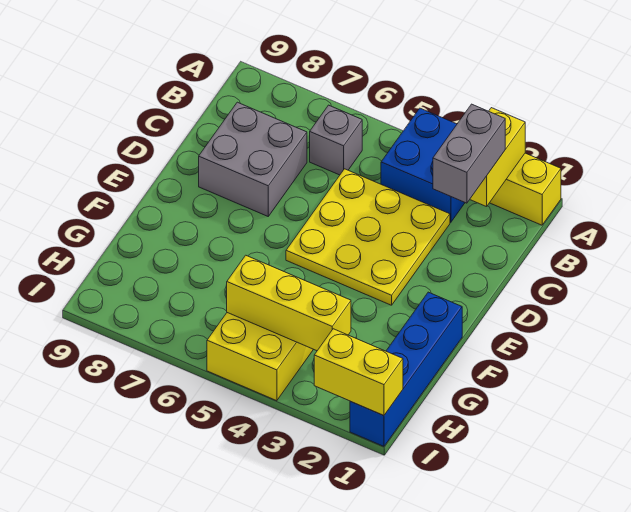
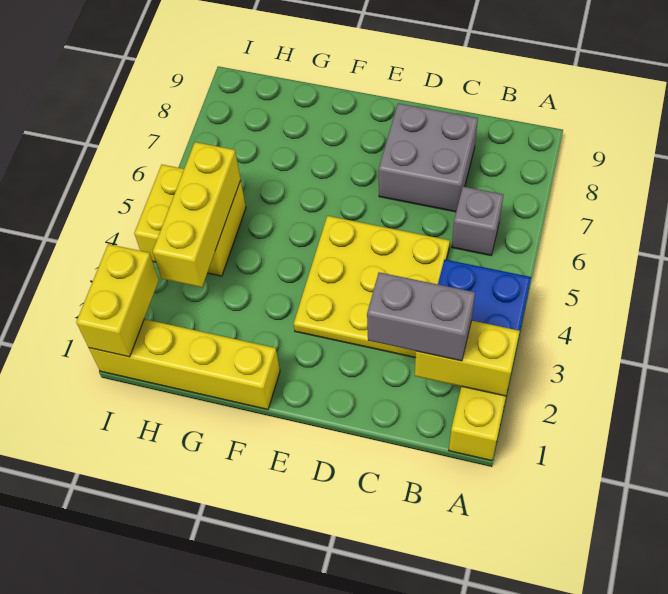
blue 1x4 brick [350,292,462,446] -> yellow 1x4 brick [89,319,280,409]

